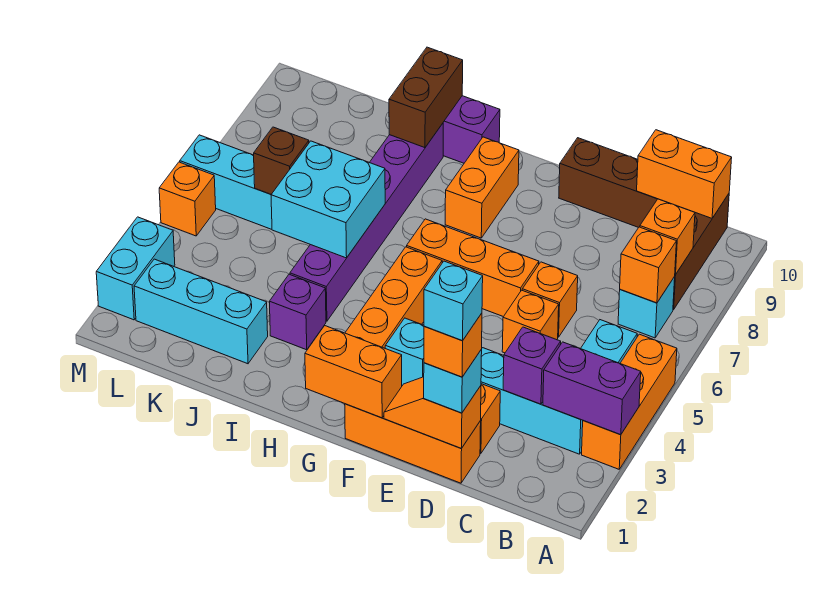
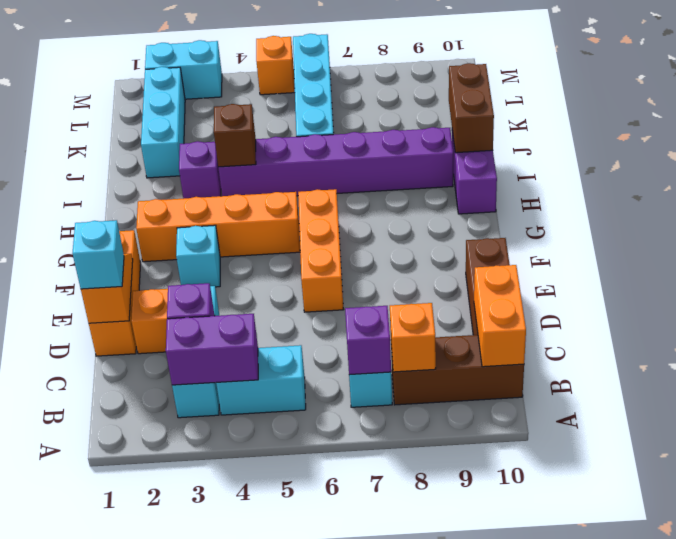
orange 1x3 brick [582,334,677,469] -> none
purple 1x2 brick [543,342,641,435] -> purple 1x2 brick turned to [166,314,258,385]
orange 1x1 brick [620,227,676,303] -> purple 1x1 brick [345,306,391,375]
orange 1x1 brick [424,313,482,377] -> none
cyan 1x1 brick [424,261,483,341] -> none
orange 1x1 brick [502,290,559,353] -> none
orange 1x1 brick [522,262,578,337] -> none
orange 1x2 brick [305,326,402,418] -> none
orange 1x2 brick [445,137,519,238] -> none
cyan 2x2 brick [271,141,385,258] -> none
brown 1x2 brick [389,47,463,148] -> brown 1x2 brick turned to [449,63,494,153]
brown 1x1 brick [254,127,309,194] -> brown 1x1 brick moved to [214,104,256,167]

